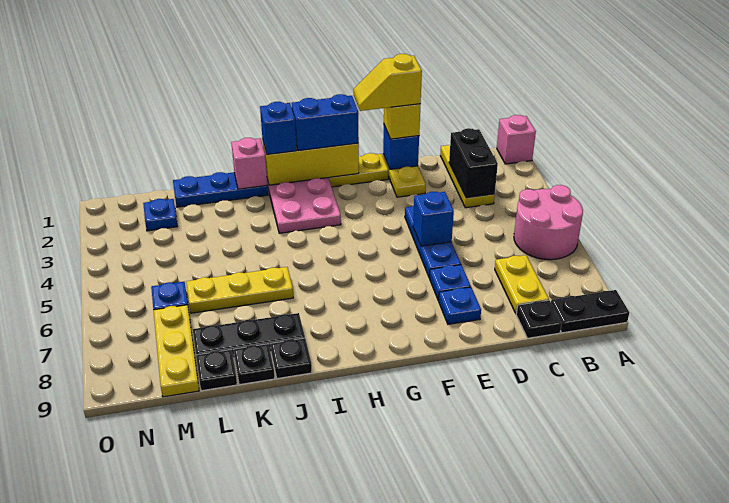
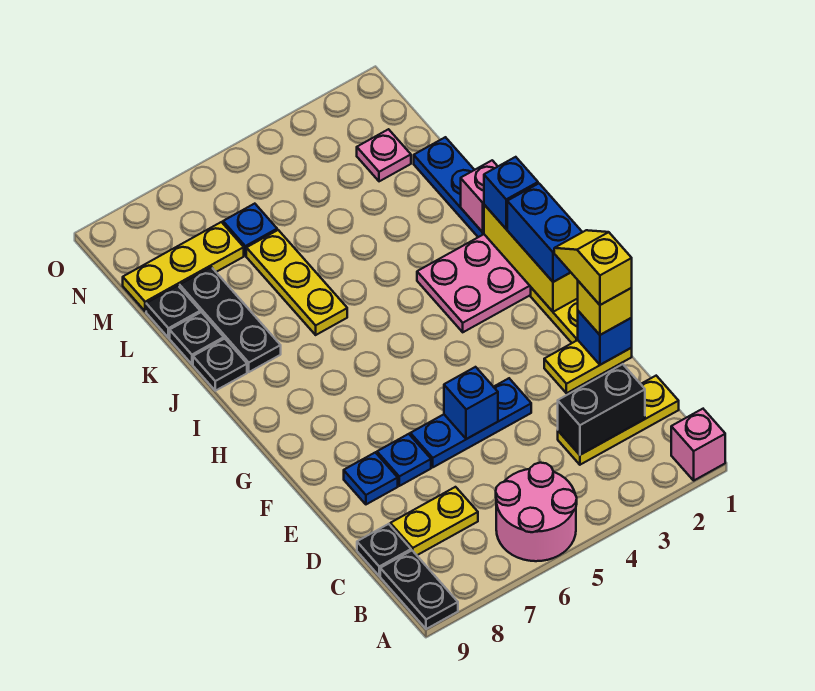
blue 1x1 plate [143,199,177,231] -> pink 1x1 plate [357,129,411,181]

